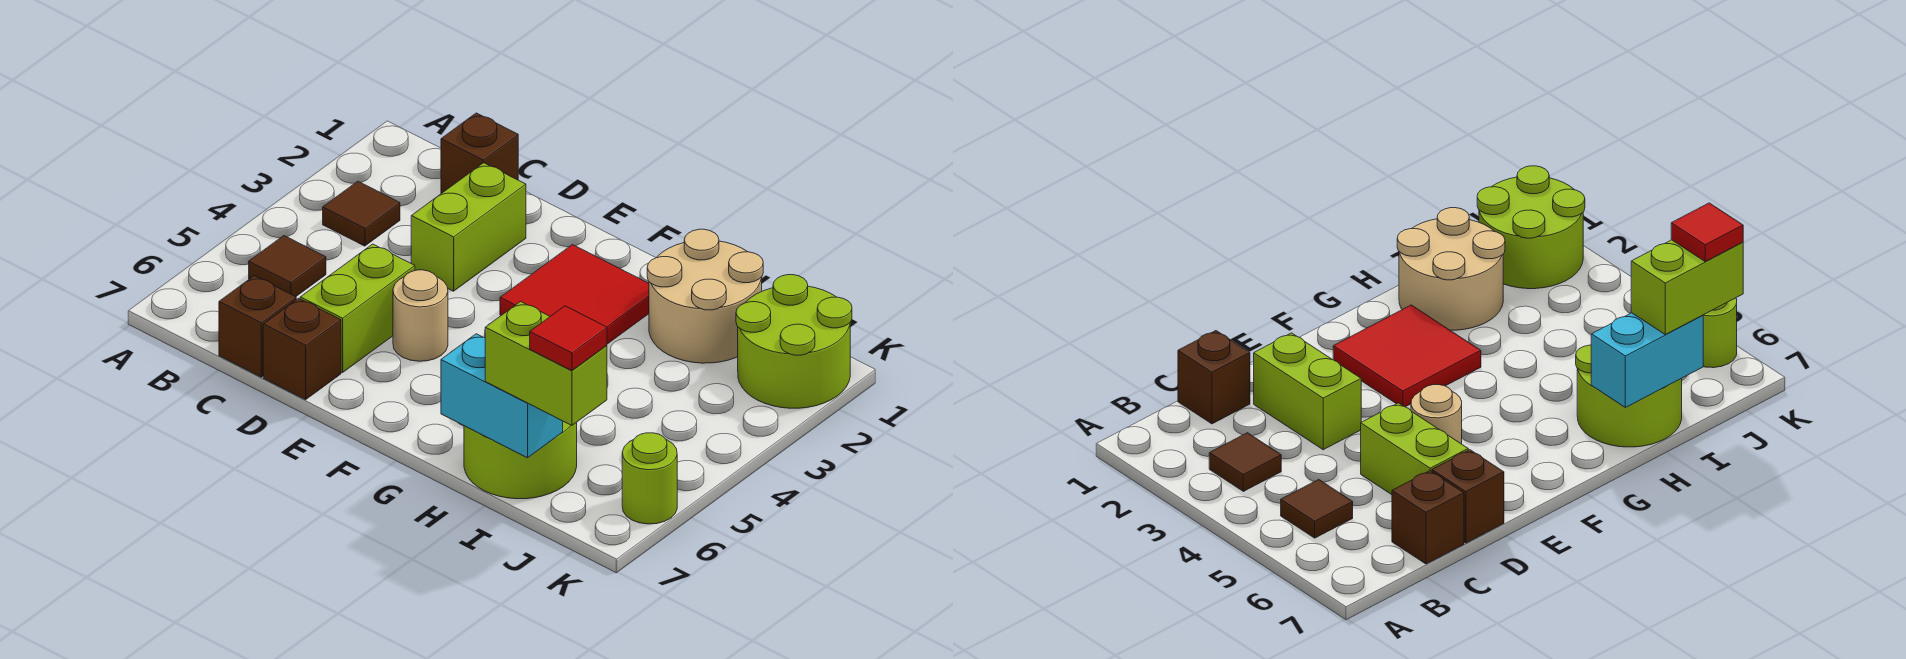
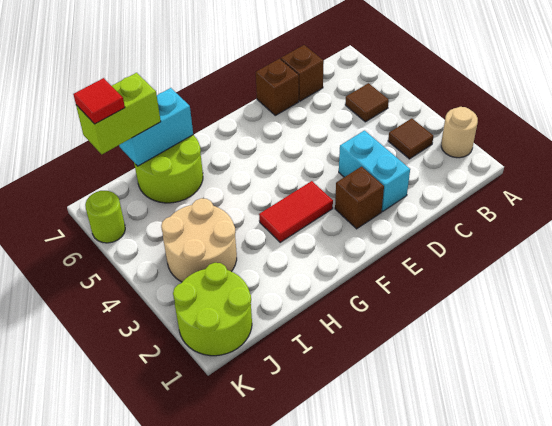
brown 1x1 brick [441,113,518,193] -> brown 1x1 brick moved to [335,167,384,229]
lime 1x2 brick [411,163,526,291] -> cyan 1x2 brick [339,131,410,211]
lime 1x2 brick [300,244,415,373] -> none
tan 1x1 round brick [393,270,448,361] -> tan 1x1 round brick moved to [441,107,478,158]
red 2x2 tile [500,245,649,344] -> red 1x2 tile [259,181,333,243]
tan 2x2 round brick [647,229,763,363] -> tan 2x2 round brick moved to [161,198,237,282]

